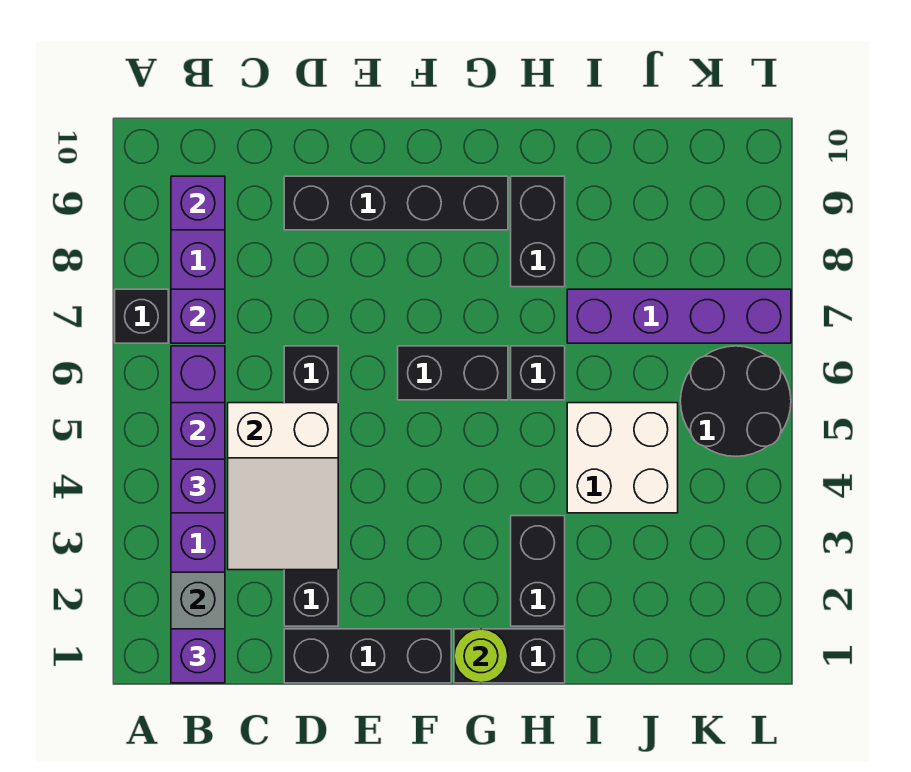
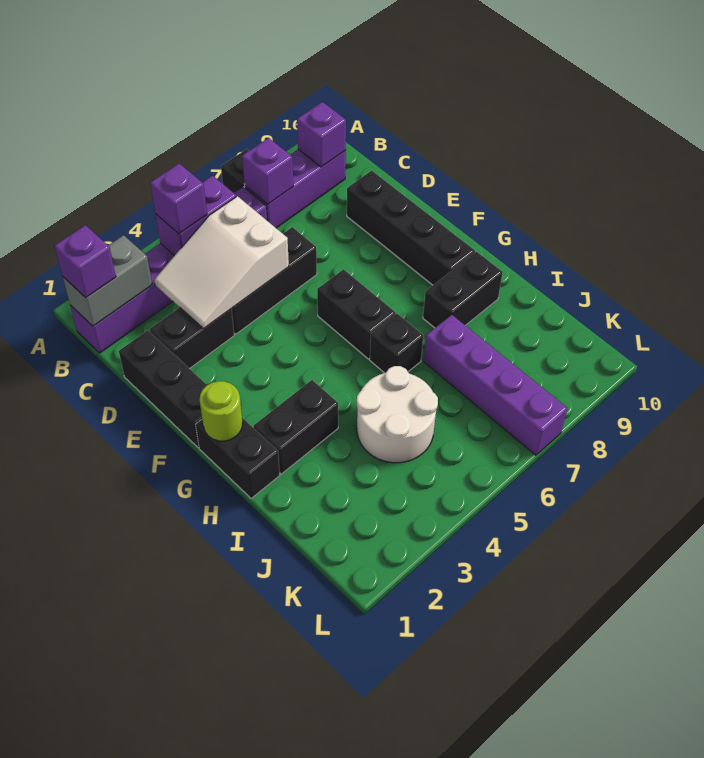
white 2x2 brick [567,403,678,513] -> white 2x2 round brick [357,366,438,463]
black 2x2 round brick [681,346,791,456] -> none

